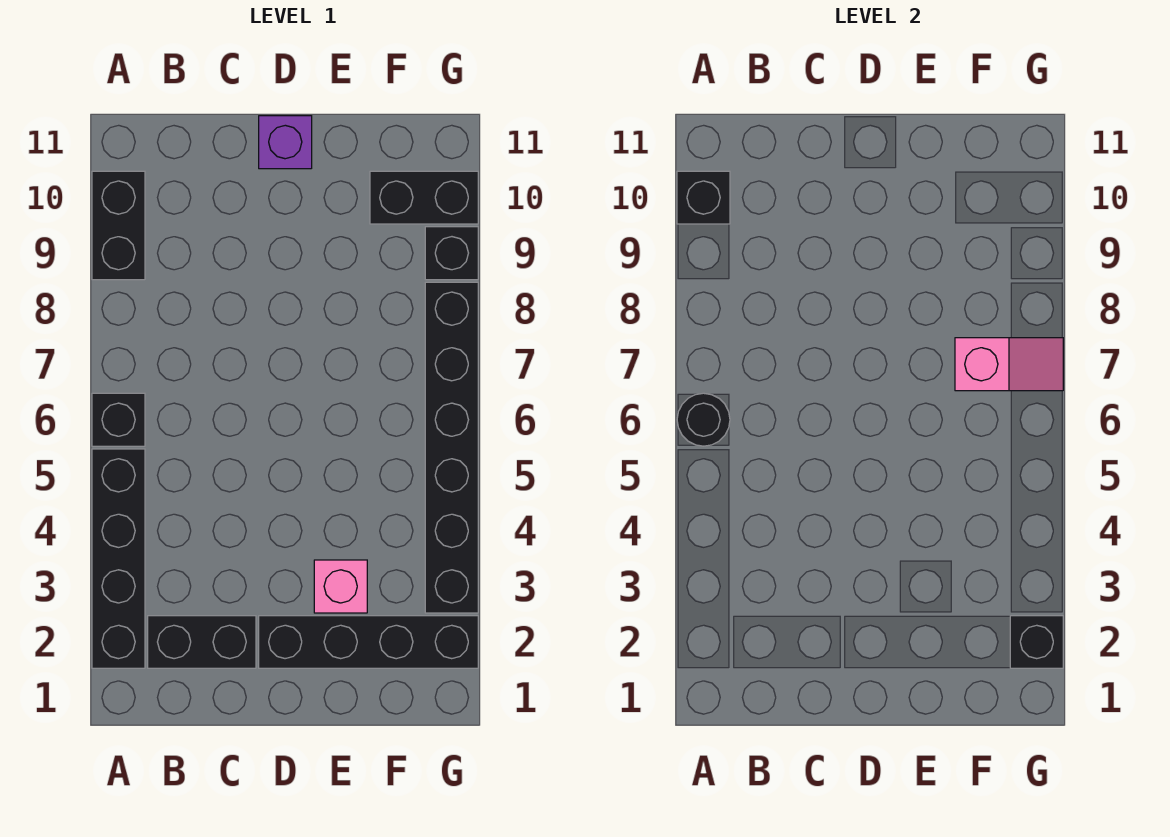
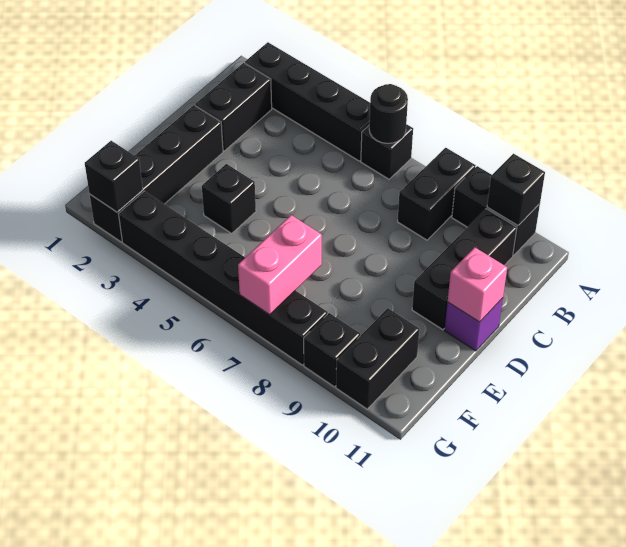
none -> black 1x2 brick [398,148,476,240]
none -> black 1x3 brick [412,209,517,330]
pink 1x1 brick [314,560,367,613] -> pink 1x1 brick moved to [448,247,507,322]
none -> black 1x1 brick [202,164,256,233]
pink 1x2 slope [955,338,1063,391] -> pink 1x2 brick [238,215,322,315]

